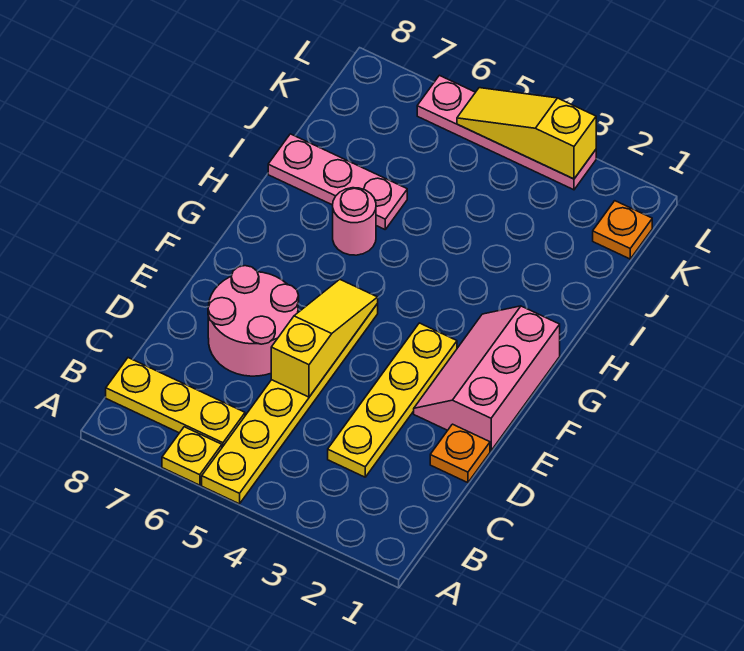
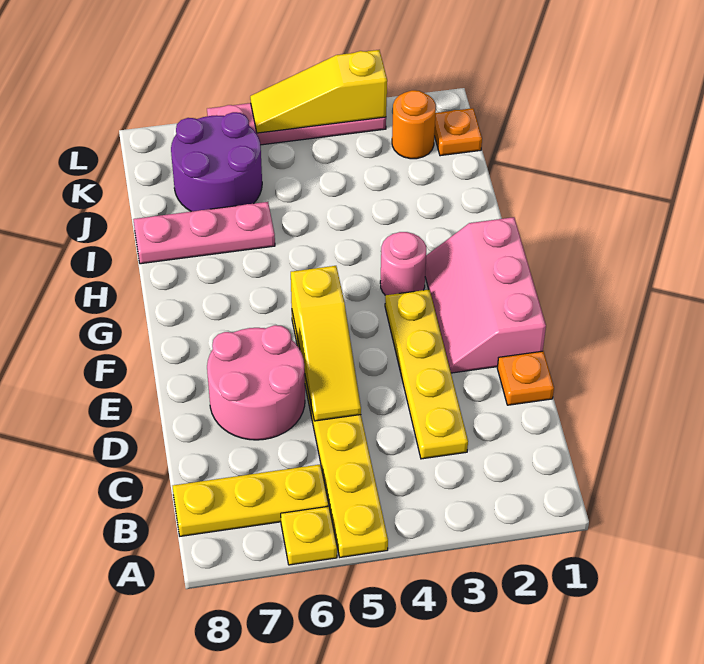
yellow 1x3 slope [271,279,378,397] -> yellow 1x3 slope turned to [291,266,361,421]
pink 1x1 round brick [333,188,376,255] -> pink 1x1 round brick moved to [380,232,426,295]
none -> purple 2x2 round brick [171,112,262,212]
none -> orange 1x1 round brick [392,90,436,159]

